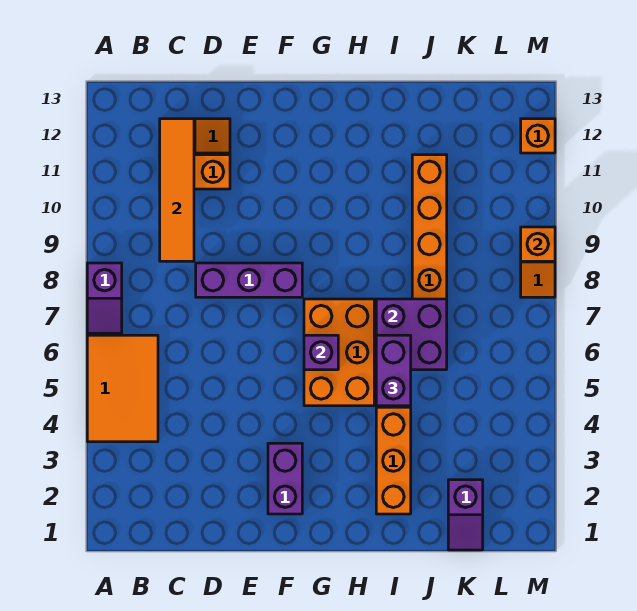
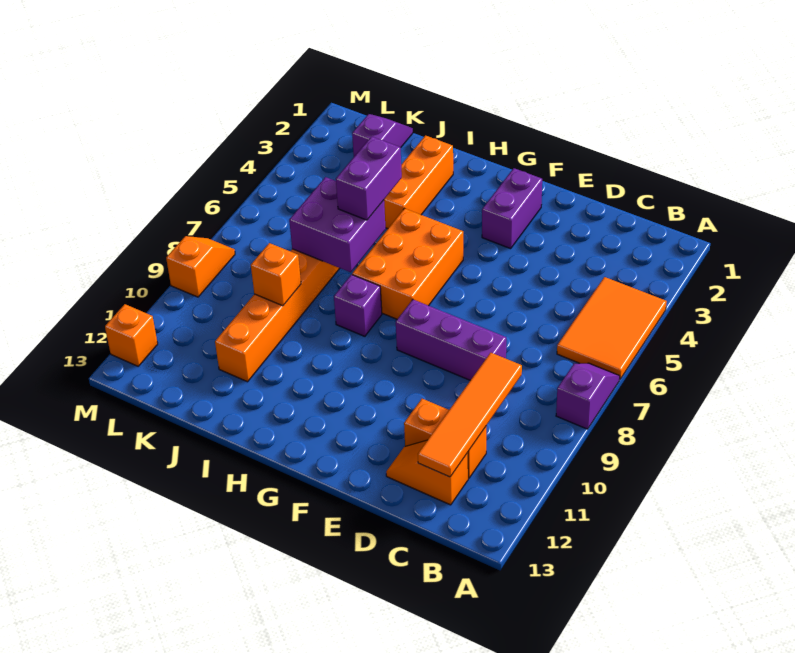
purple 1x1 brick [304,335,338,370] -> purple 1x1 brick moved to [334,275,382,336]
orange 1x1 brick [521,227,555,261] -> orange 1x1 brick moved to [251,243,301,306]

